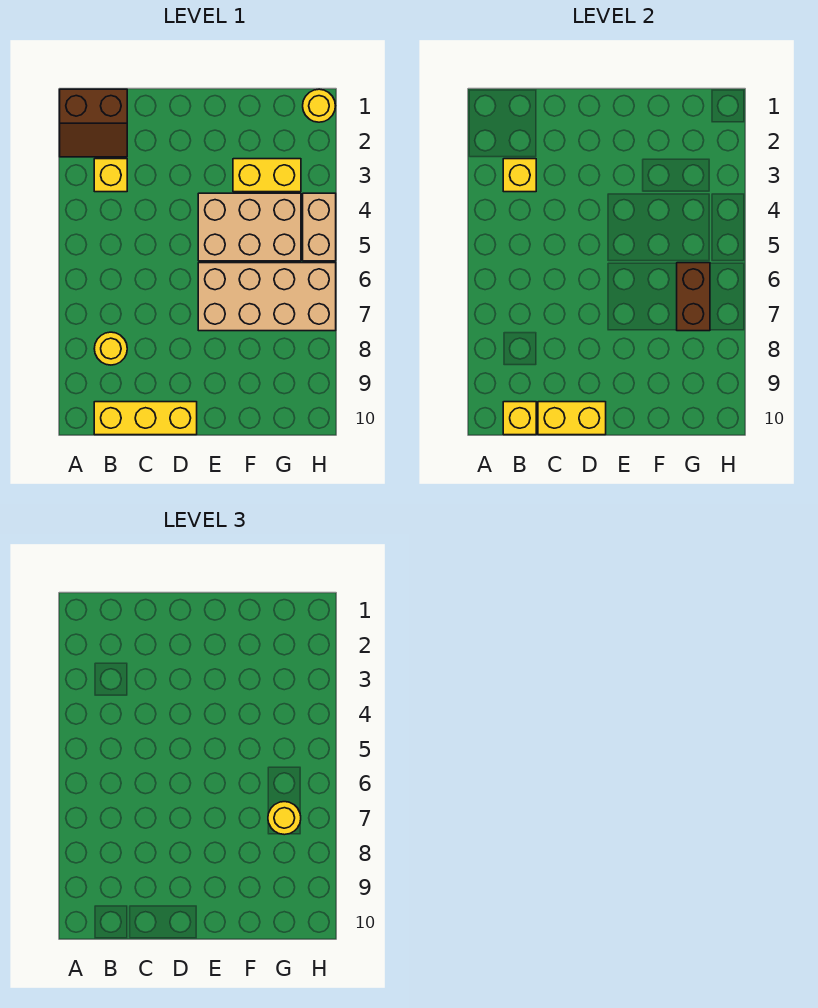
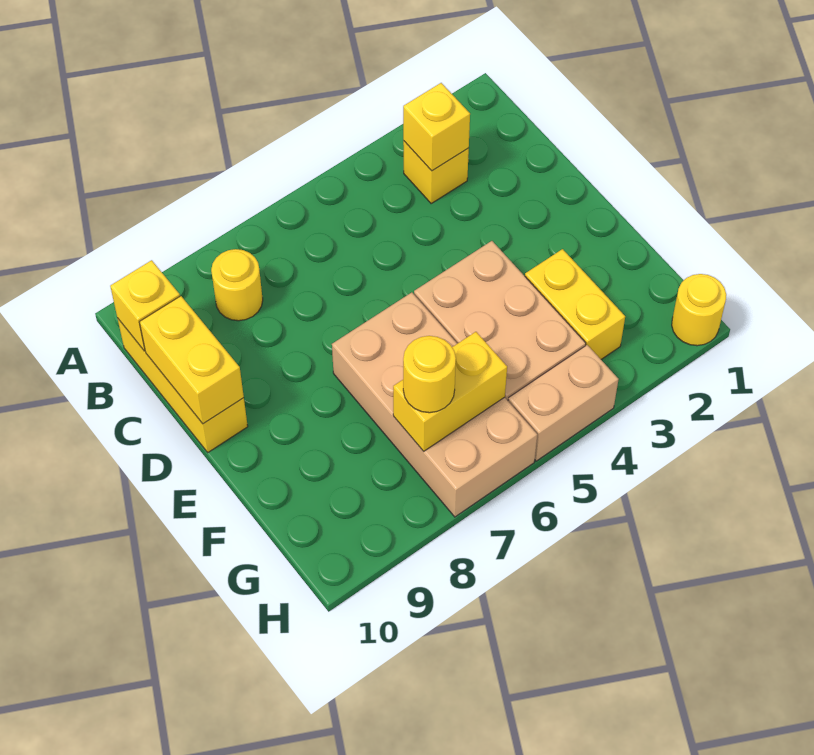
brown 2x2 slope [60,89,127,157] -> none
brown 1x2 brick [677,263,710,331] -> yellow 1x2 brick [393,332,507,451]

